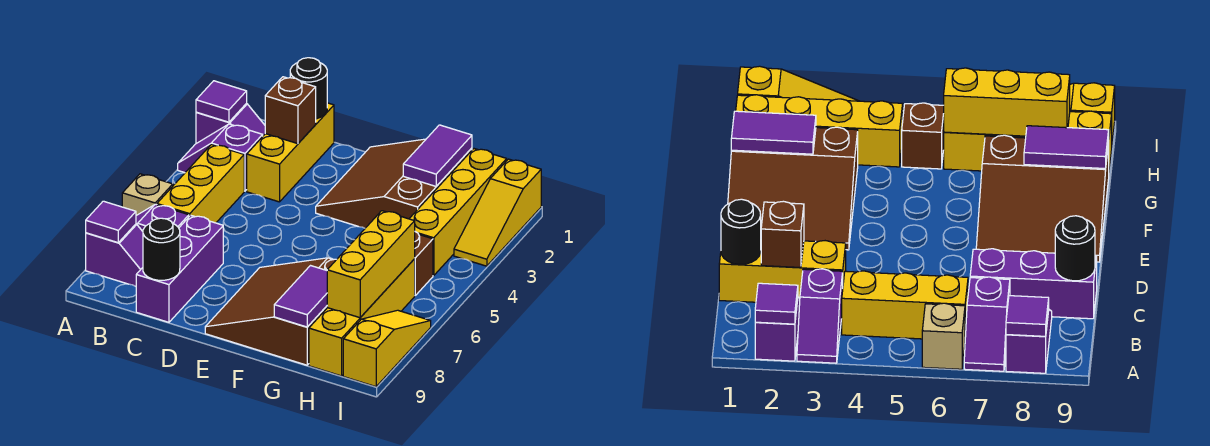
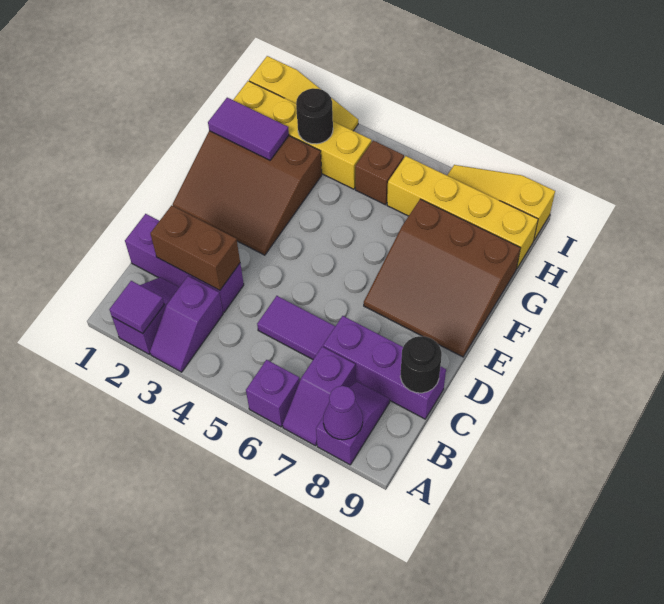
tan 1x1 brick [122,174,173,216] -> purple 1x1 brick [246,360,300,427]
purple 1x1 tile [86,201,136,243] -> purple 1x1 cone [323,386,363,440]
yellow 1x3 brick [157,144,244,223] -> none
yellow 1x3 brick [247,103,334,202] -> purple 1x3 brick [125,214,244,312]
black 1x1 round brick [290,58,327,119] -> black 1x1 round brick moved to [296,88,333,144]
brown 1x1 brick [265,77,316,144] -> brown 1x2 brick [150,205,240,290]
purple 1x2 tile [274,266,327,327] -> purple 1x2 tile moved to [257,296,335,359]
yellow 1x3 brick [327,211,415,318] -> none

